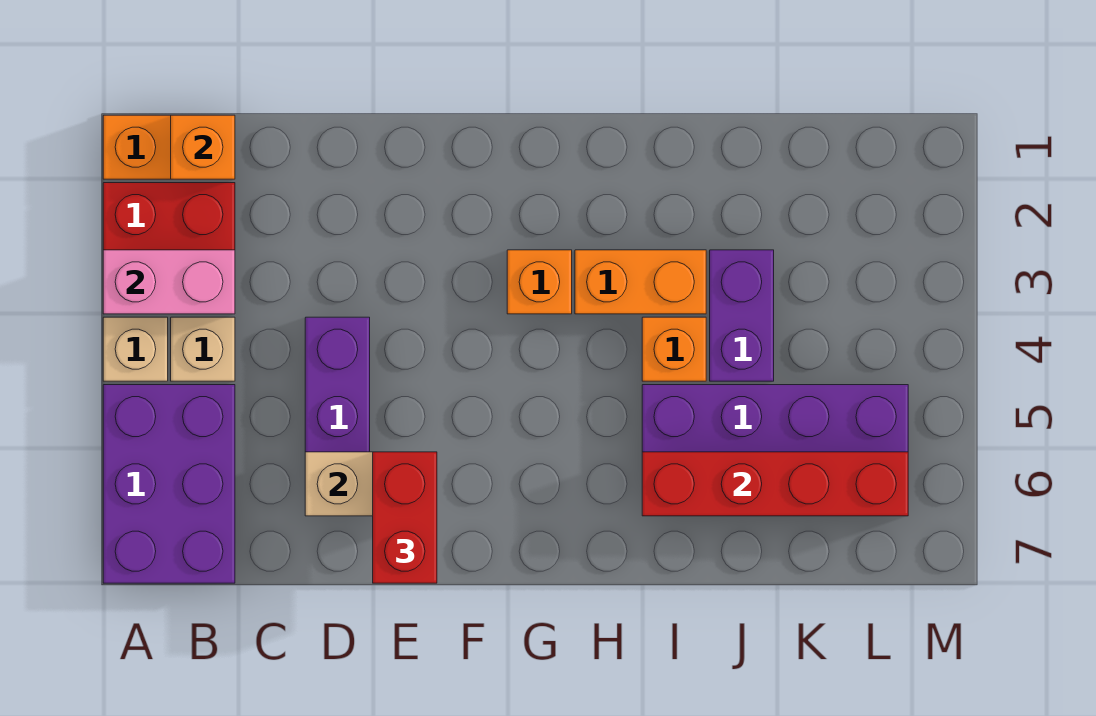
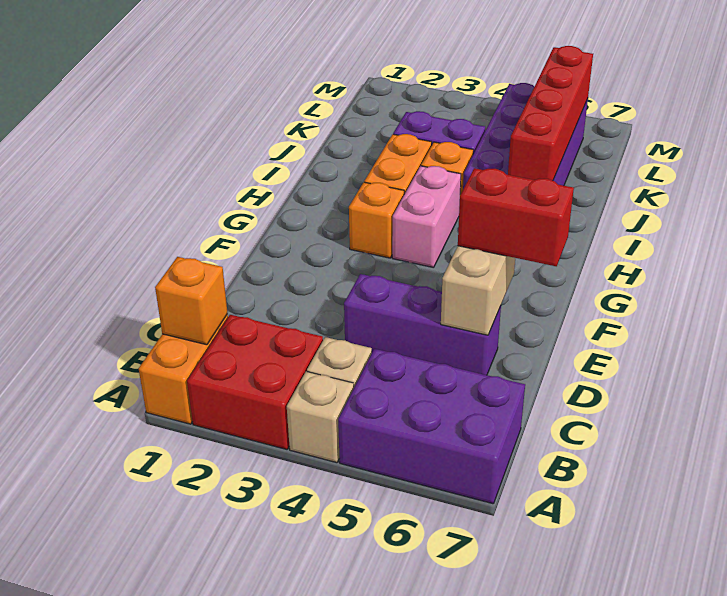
pink 1x2 brick [103,250,235,314] -> pink 1x2 brick moved to [392,166,461,268]

